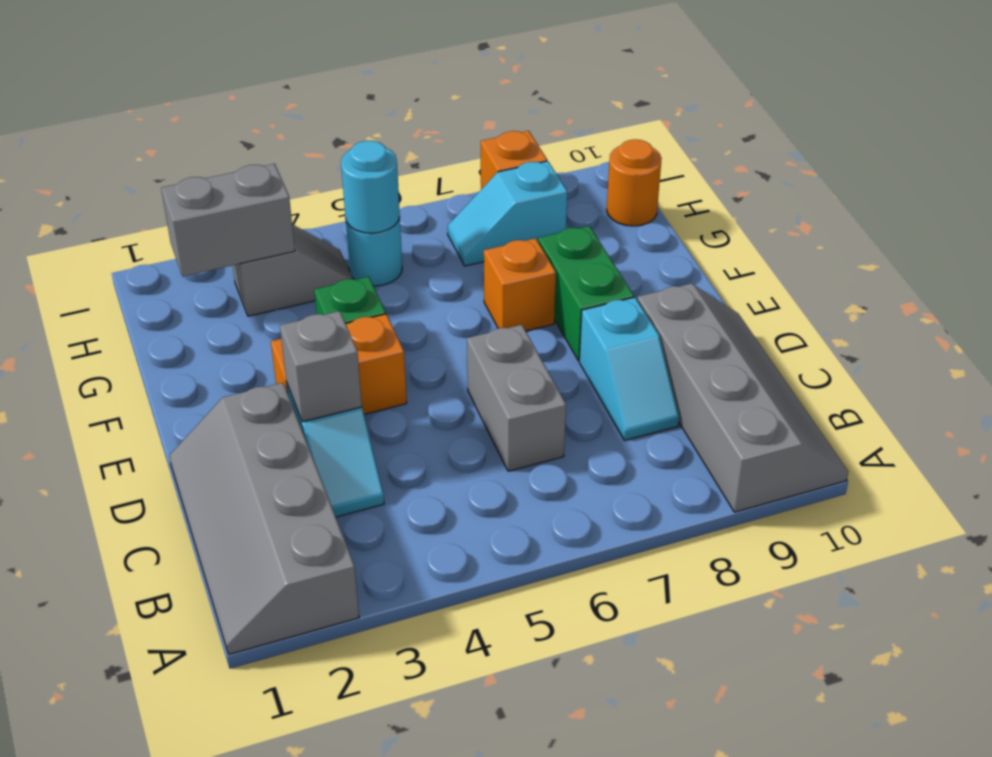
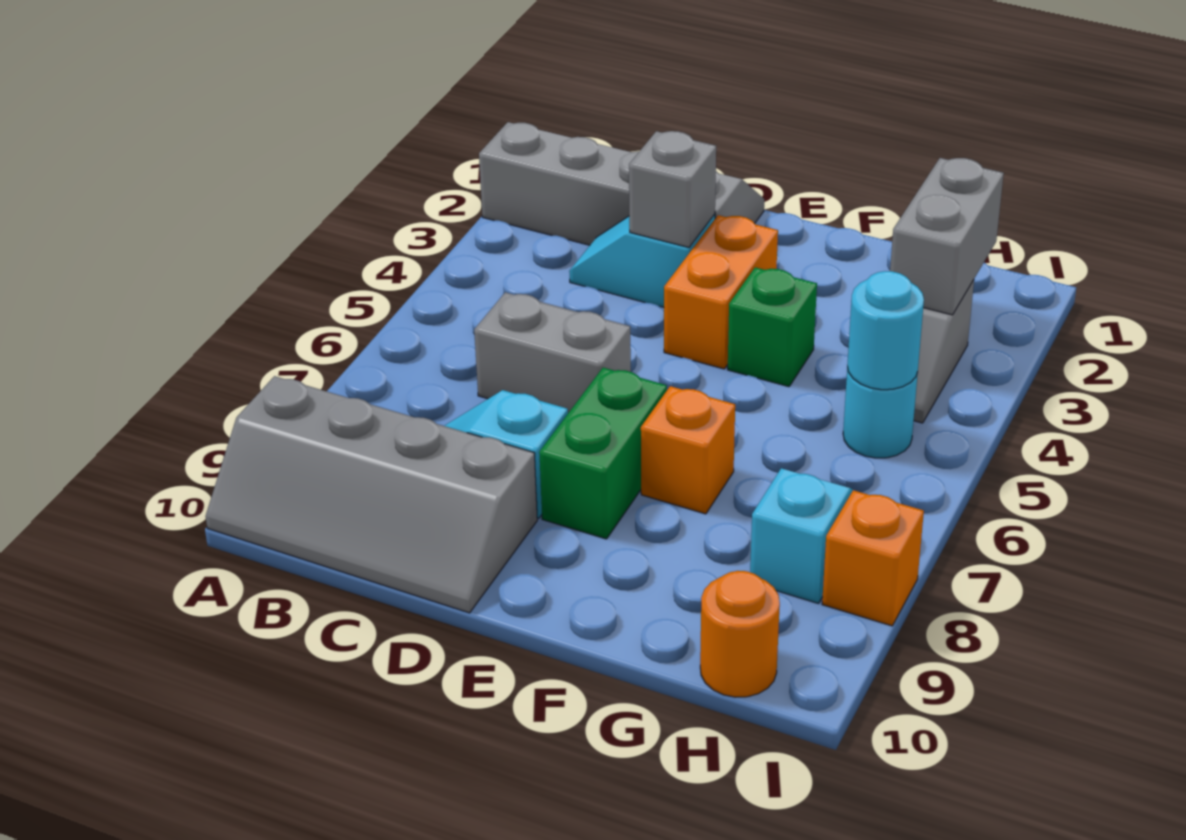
green 1x2 brick [538,226,634,361] -> green 1x2 brick turned to [539,368,667,539]

